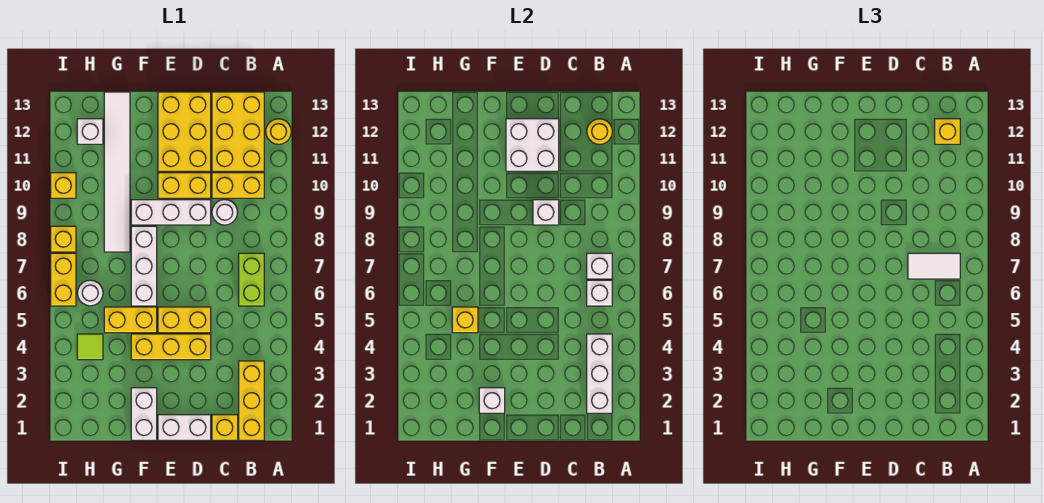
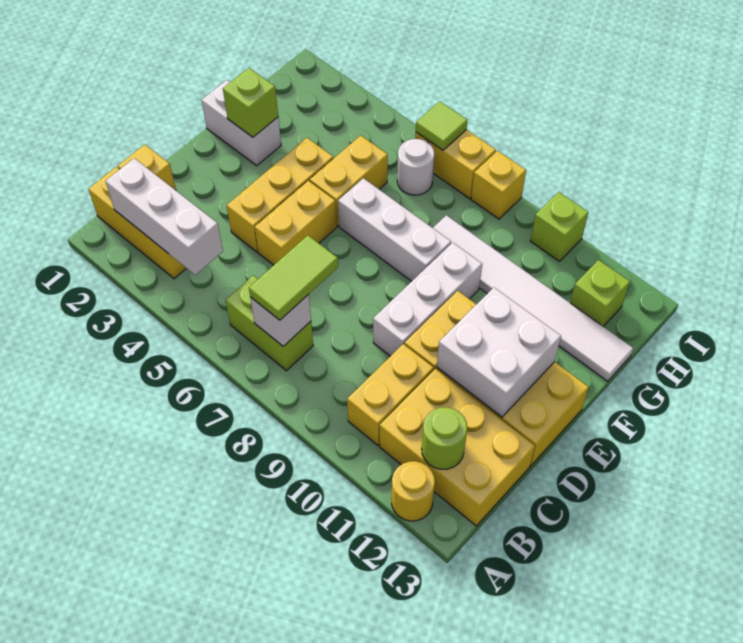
white 1x1 brick [587,280,612,306] -> none
white 1x2 tile [908,253,960,279] -> lime 1x2 tile [249,235,338,320]
yellow 1x1 round brick [587,119,612,144] -> lime 1x1 round brick [422,407,467,469]
yellow 1x1 brick [935,119,960,144] -> none
white 1x1 round brick [212,200,238,225] -> none
white 1x2 brick [158,415,211,440] -> none
white 1x1 brick [533,200,559,225] -> none
white 1x1 brick [479,388,505,413] -> lime 1x1 brick [223,68,278,137]
yellow 1x1 brick [452,307,478,333] -> none
lime 1x1 tile [77,334,103,360] -> lime 1x1 tile moved to [416,101,467,150]
white 1x1 brick [77,119,103,144] -> lime 1x1 brick [570,260,630,326]
yellow 1x1 brick [51,173,76,198] -> lime 1x1 brick [531,192,589,261]

